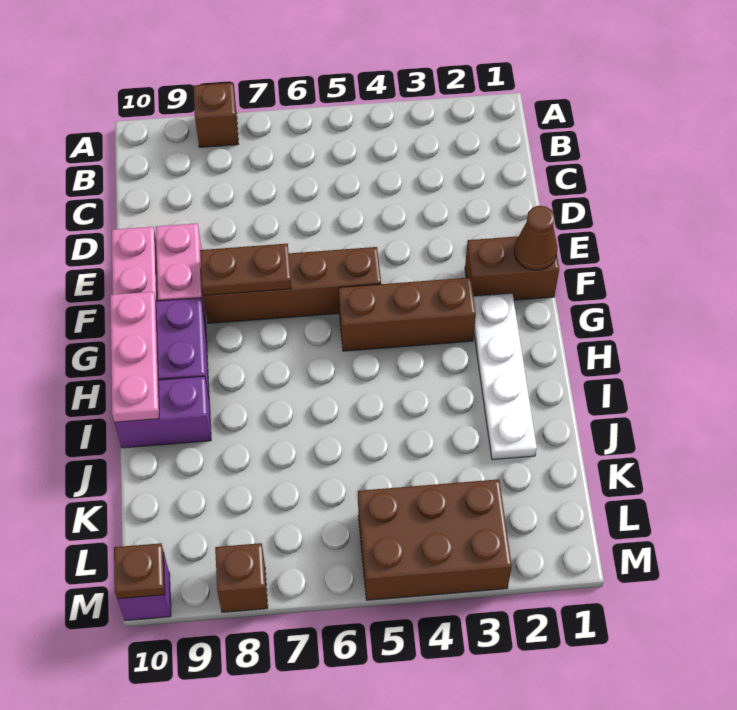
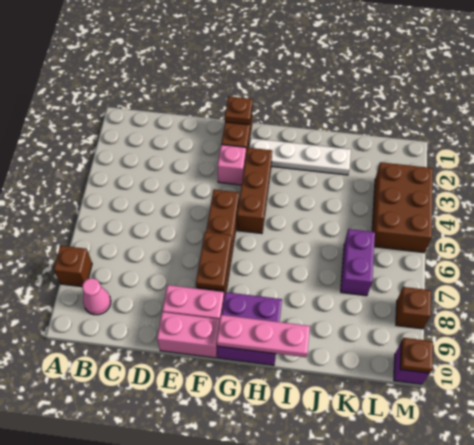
none -> pink 1x1 cone [82,278,111,315]
brown 1x1 cone [514,206,557,270] -> brown 1x1 plate [225,96,253,125]
none -> pink 1x1 brick [218,145,246,185]
purple 1x2 brick [115,376,211,448] -> purple 1x2 brick moved to [341,229,375,296]

